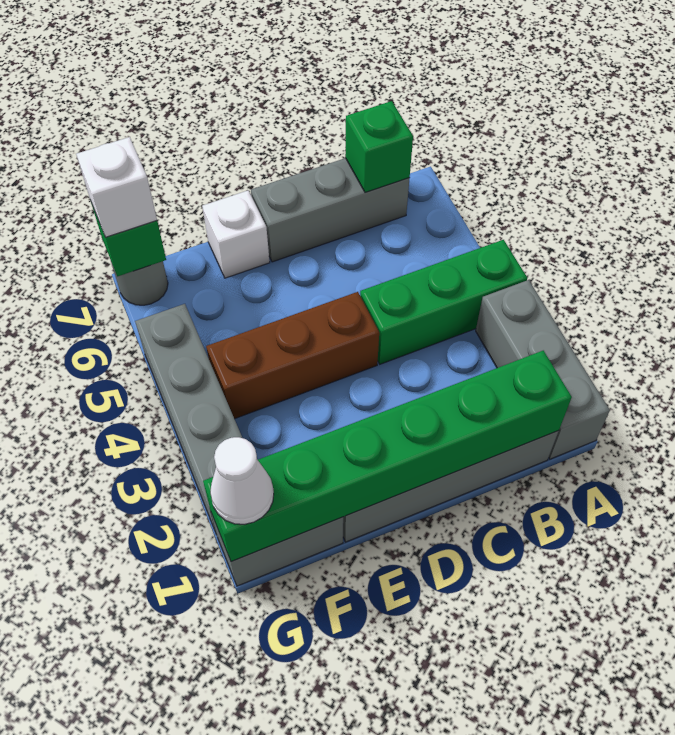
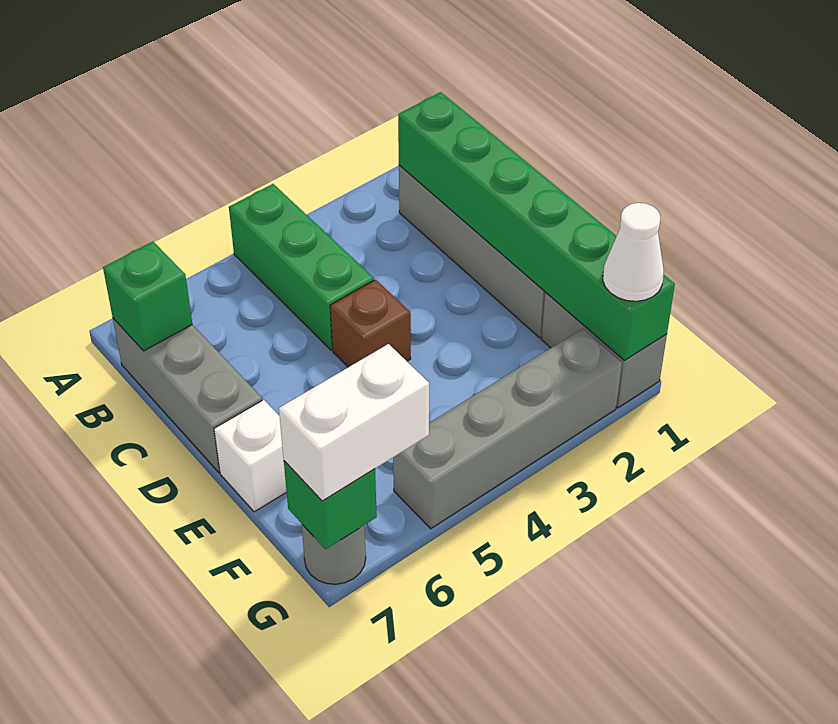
grey 1x3 brick [476,280,610,459] -> none
brown 1x3 brick [206,292,379,419] -> brown 1x1 brick [330,280,411,367]
white 1x1 brick [76,137,157,237] -> white 1x2 brick [279,344,429,501]

